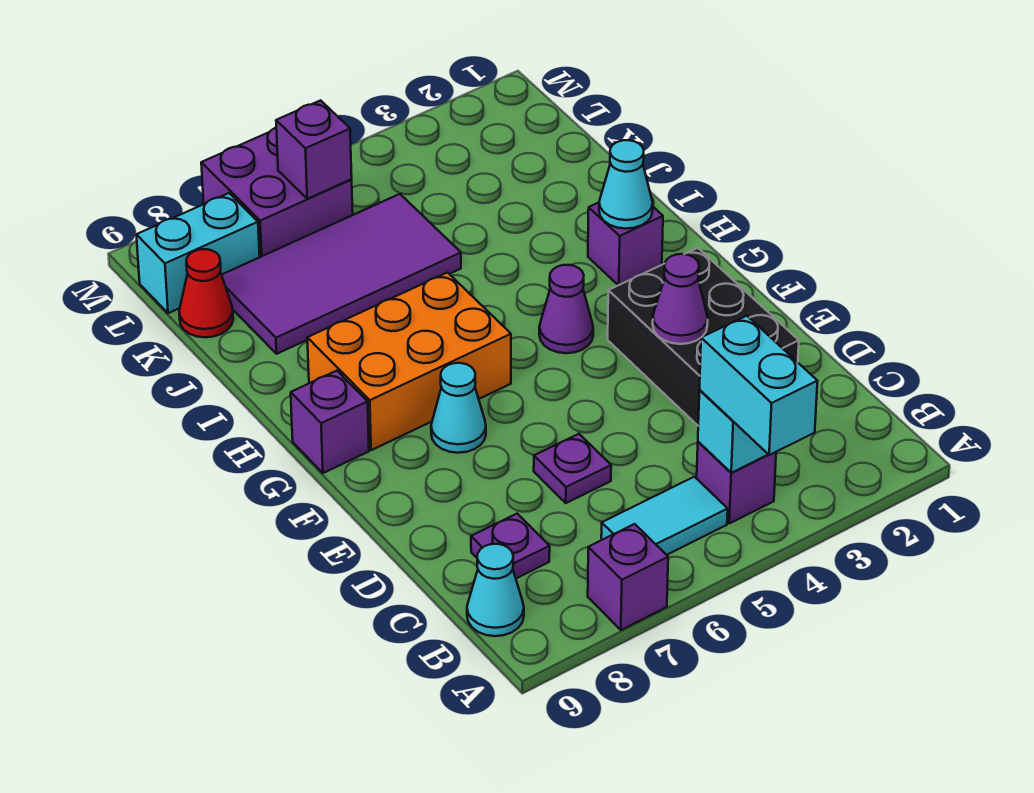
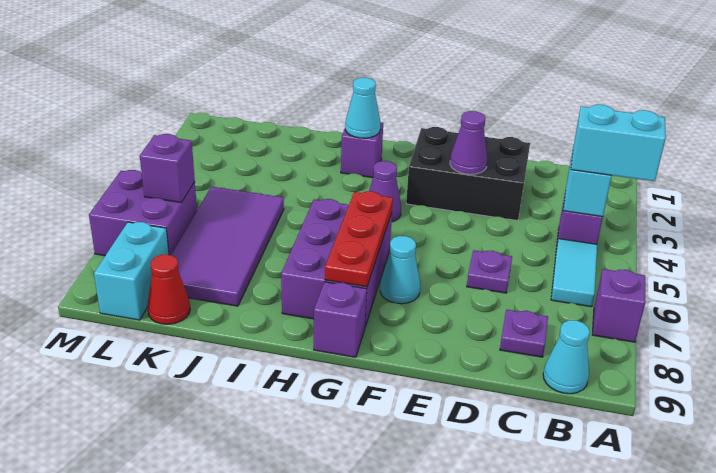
orange 2x3 brick [307,273,511,450] -> purple 2x3 brick [281,199,392,327]
none -> red 1x3 plate [325,191,393,287]

